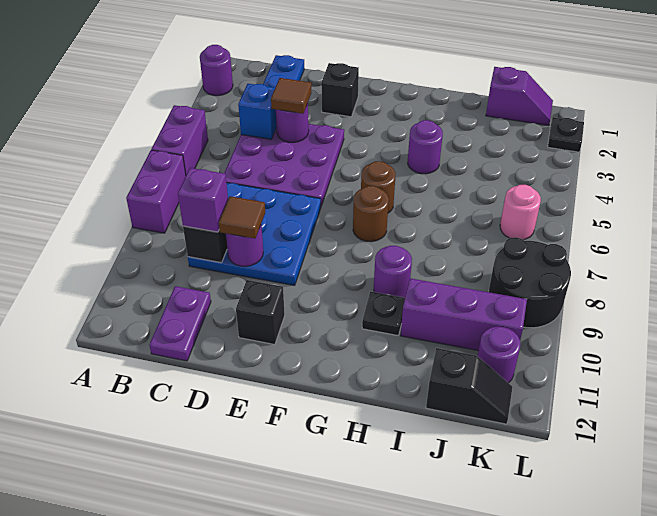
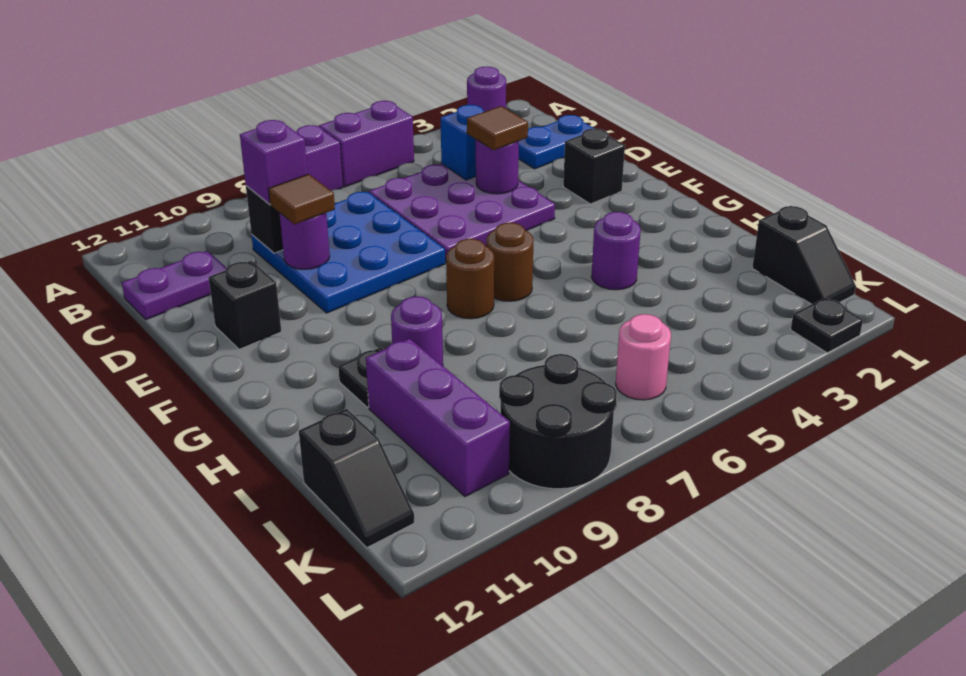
purple 1x2 slope [486,67,553,126] -> black 1x2 slope [752,206,856,304]
purple 1x1 round brick [478,326,521,383] -> none

